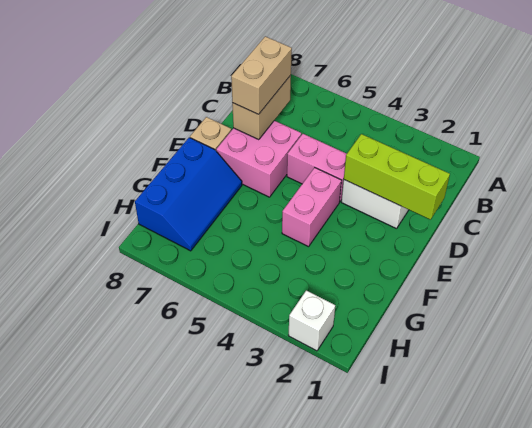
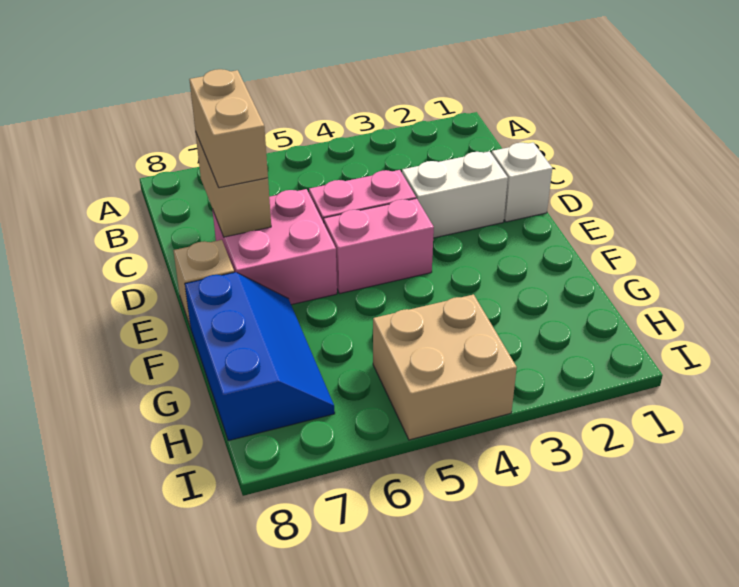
lime 1x3 brick [344,134,450,220] -> none
pink 1x2 brick [282,168,341,247] -> pink 1x2 brick turned to [324,198,434,294]
none -> tan 2x2 brick [373,295,517,440]
white 1x1 brick [288,290,335,351] -> white 1x1 brick moved to [492,143,552,222]

